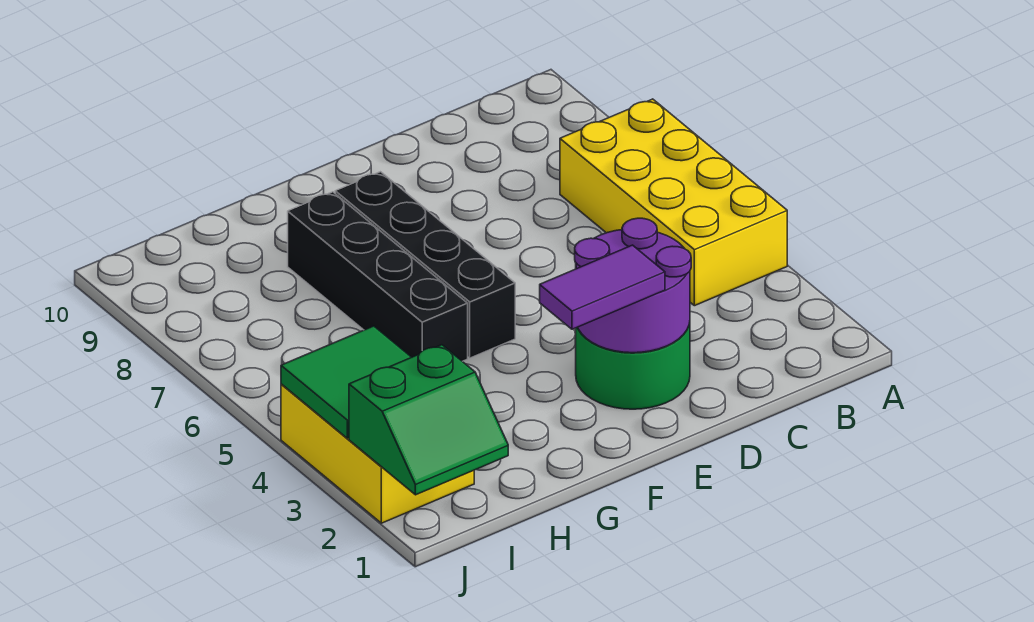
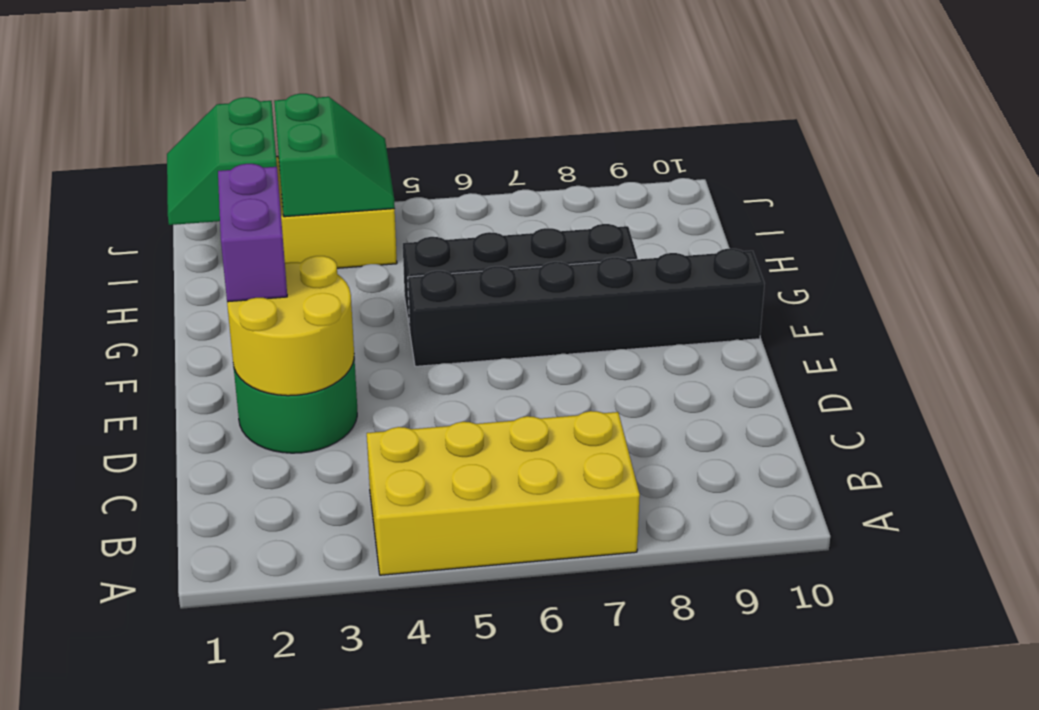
purple 2x2 round brick [575,218,691,353] -> yellow 2x2 round brick [227,256,354,396]
purple 1x2 tile [540,245,665,329] -> purple 1x2 brick [218,164,287,302]
black 1x4 brick [335,172,515,358] -> black 1x6 brick [408,249,765,366]
green 2x2 tile [281,326,411,438] -> green 2x2 slope [274,94,395,217]

